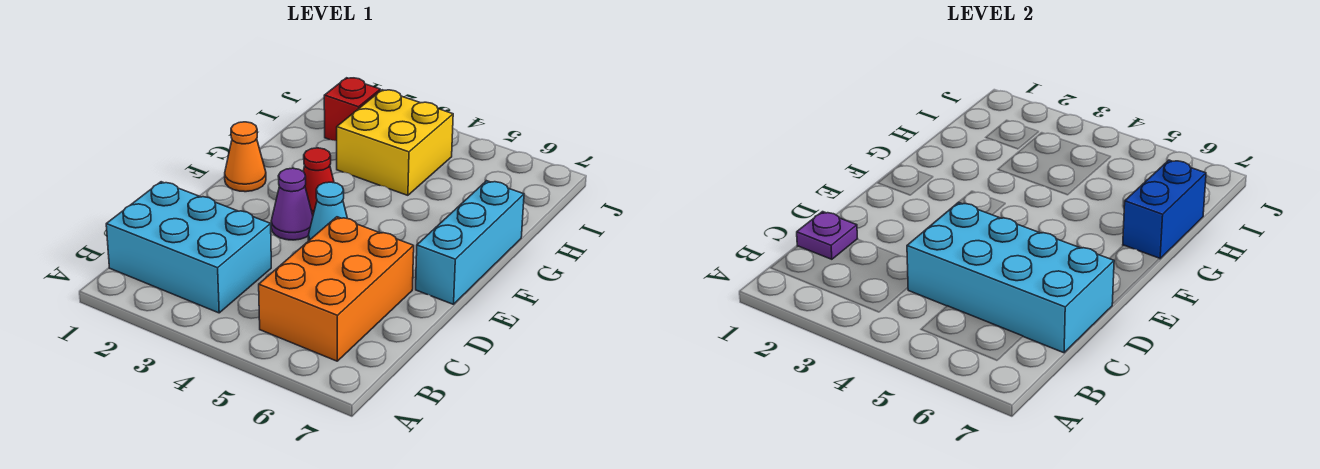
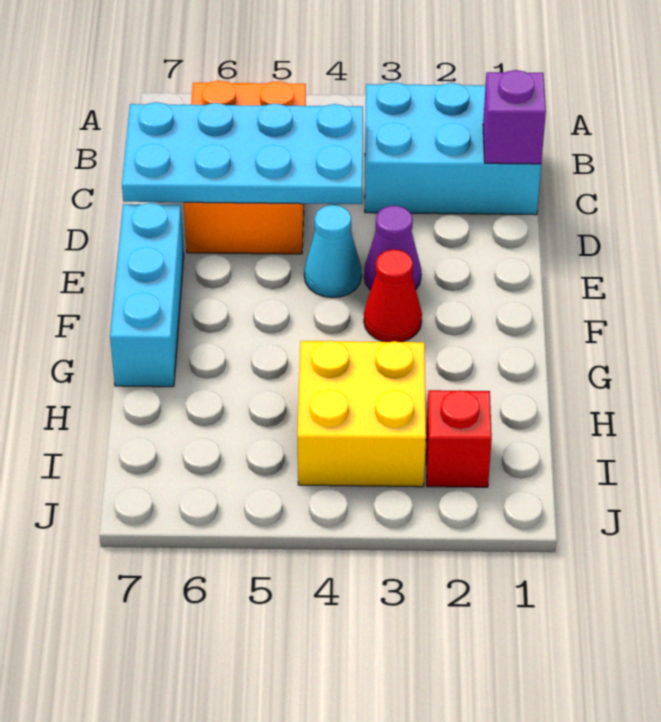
purple 1x1 plate [797,212,858,259] -> purple 1x1 brick [483,70,546,164]
cyan 2x4 brick [907,202,1114,353] -> cyan 2x4 plate [122,102,363,204]
orange 1x1 cone [225,122,266,192] -> none
blue 1x2 brick [1123,160,1206,259] -> none

